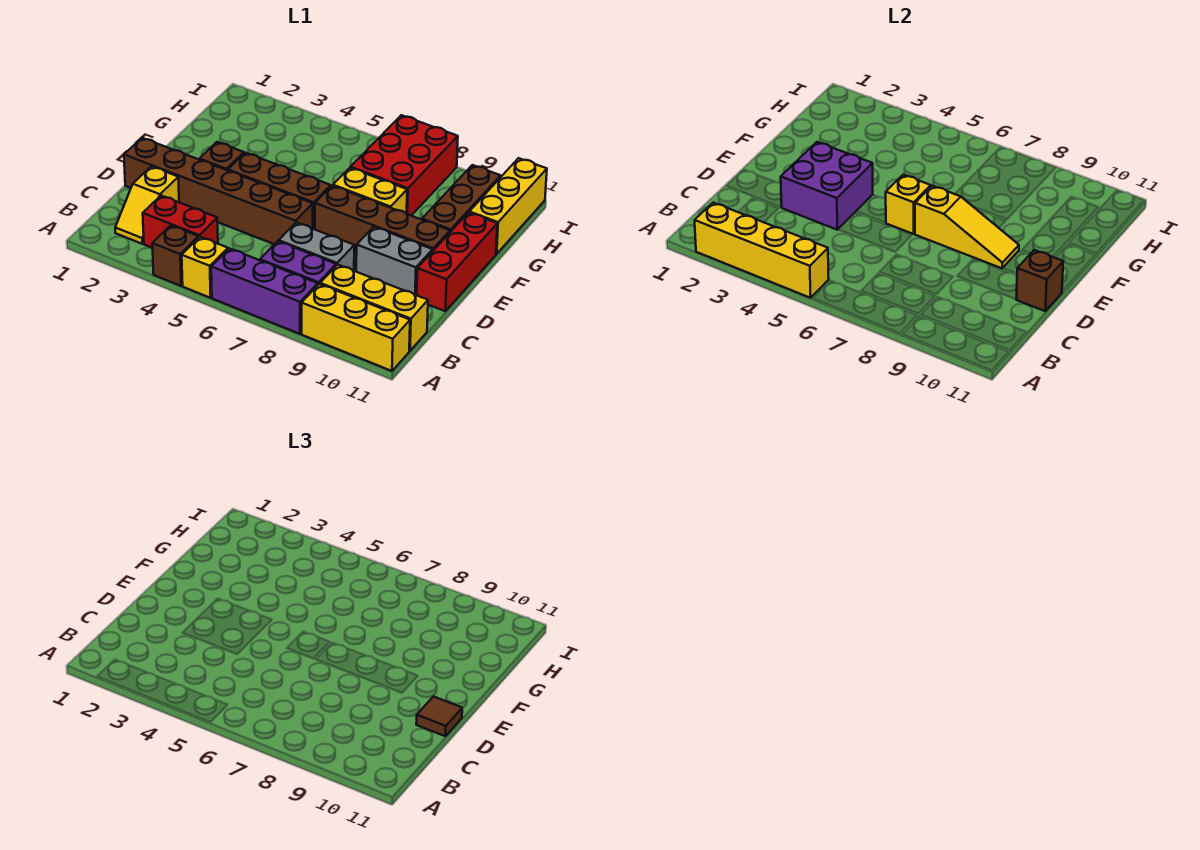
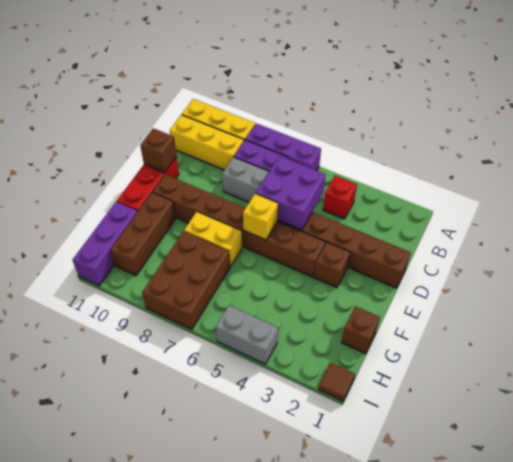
yellow 1x4 brick [695,203,829,298] -> none
brown 1x1 brick [152,225,199,286] -> brown 1x1 brick moved to [341,306,380,354]
yellow 1x1 brick [182,237,228,298] -> none
yellow 1x2 slope [115,166,179,244] -> none
red 1x2 brick [143,196,218,248] -> red 1x1 brick [323,176,357,219]
purple 2x2 brick [781,142,873,230] -> purple 2x2 brick moved to [256,156,325,230]
grey 1x2 brick [356,227,433,295] -> grey 1x2 brick moved to [216,305,278,364]
brown 1x1 tile [416,697,462,736] -> brown 1x1 tile moved to [318,362,355,401]
yellow 1x3 slope [915,186,1019,268] -> none
red 2x3 brick [351,115,458,216] -> brown 2x3 brick [142,231,230,329]
yellow 1x3 brick [469,158,547,254] -> purple 1x3 brick [73,202,137,286]

